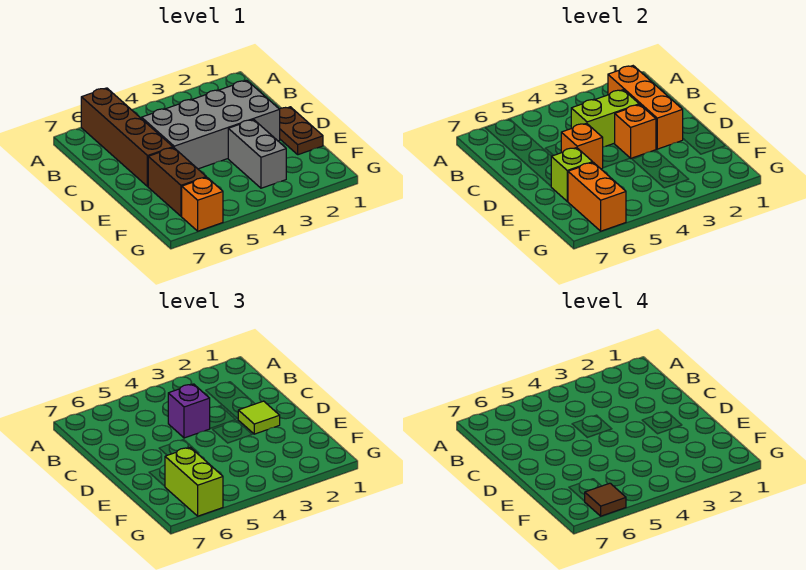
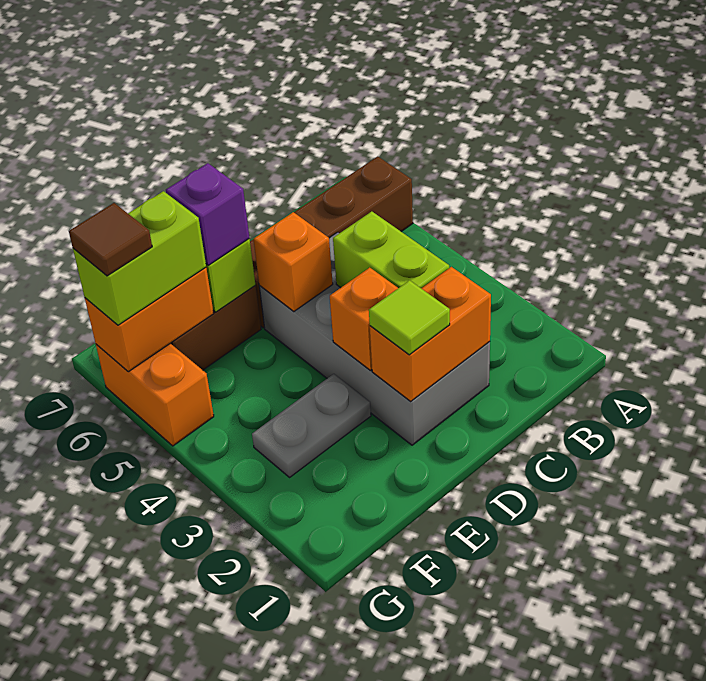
orange 1x3 brick [608,66,683,149] -> orange 1x2 brick [370,267,491,402]
purple 1x1 brick [168,384,210,438] -> purple 1x1 brick moved to [166,163,249,265]
brown 1x2 plate [279,107,323,155] -> none
grey 1x2 brick [228,120,286,188] -> grey 1x2 plate [252,374,371,477]
orange 1x1 brick [182,177,223,231] -> orange 1x2 brick [96,343,214,446]

